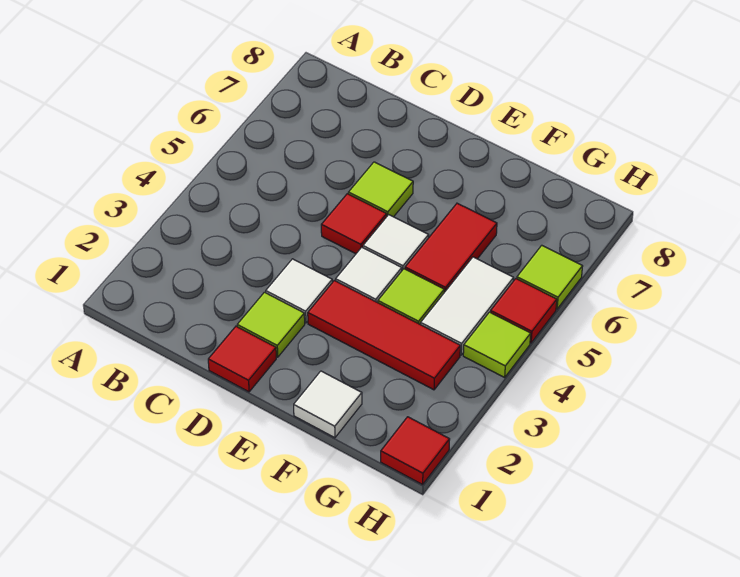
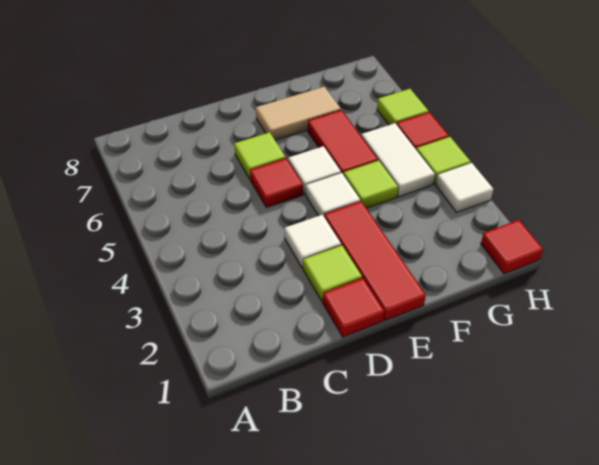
red 1x3 tile [308,280,460,390] -> red 1x3 tile turned to [324,201,426,321]
none -> tan 1x2 tile [256,87,341,140]
white 1x1 tile [294,371,362,438] -> white 1x1 tile moved to [436,163,494,212]

